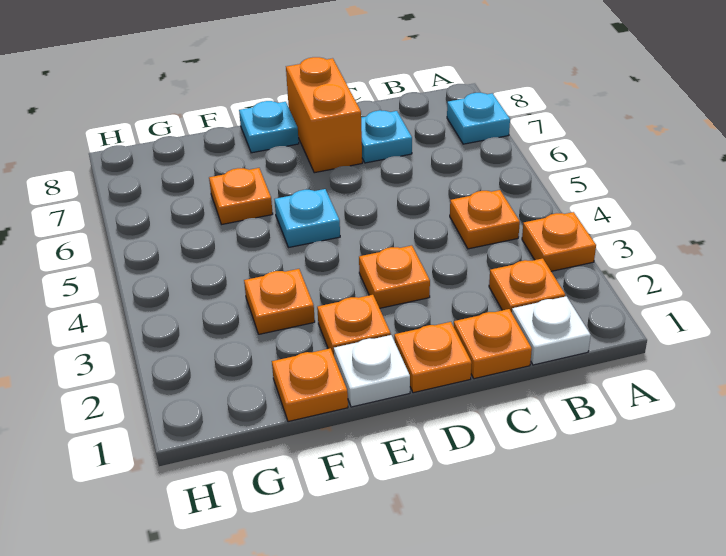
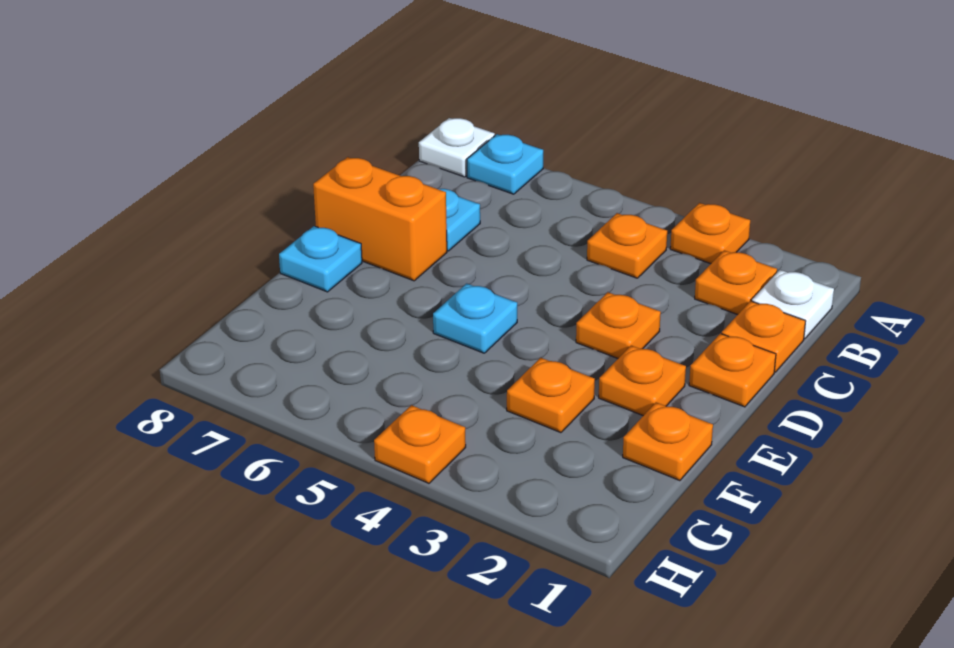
white 1x1 plate [334,335,410,407] -> white 1x1 plate moved to [419,118,495,177]
orange 1x1 plate [209,168,273,224] -> orange 1x1 plate moved to [374,405,466,483]

